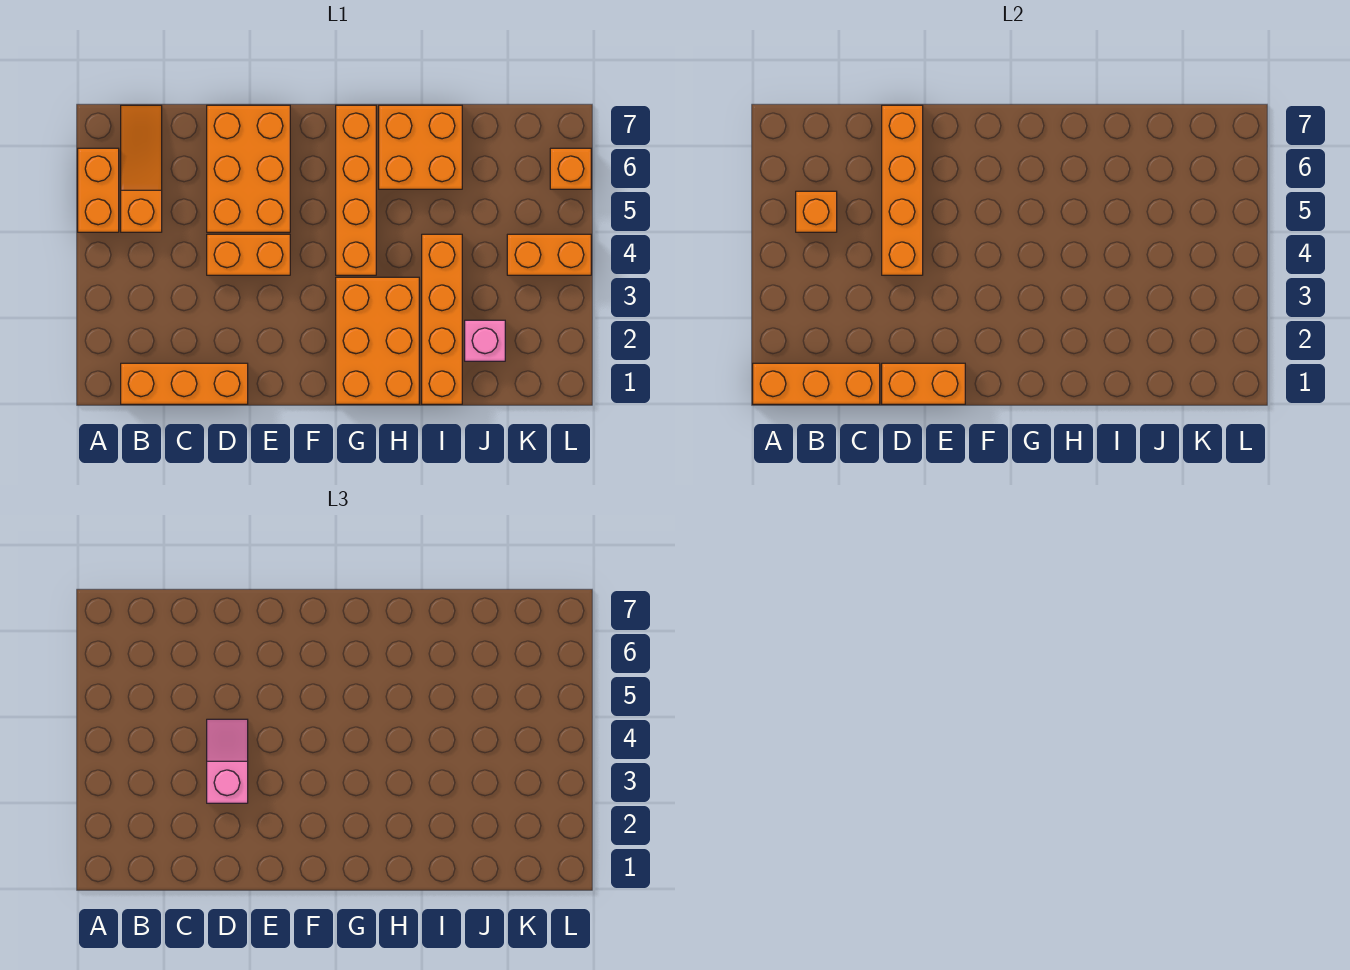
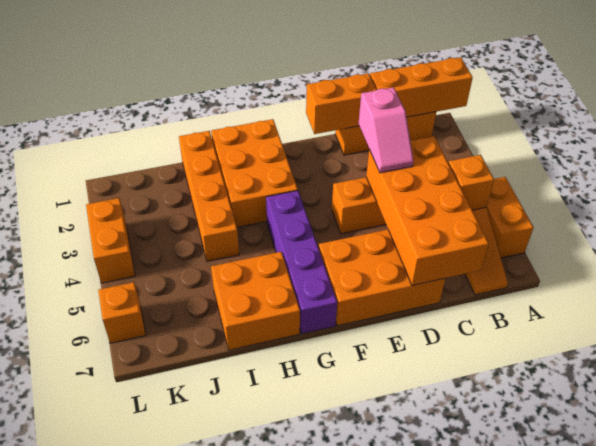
orange 1x4 brick [882,105,923,275] -> orange 2x4 brick [366,136,489,285]
orange 2x3 brick [207,105,290,232] -> orange 2x3 brick turned to [319,230,445,326]
orange 1x4 brick [336,105,376,275] -> purple 1x4 brick [266,191,337,334]
pink 1x1 brick [465,320,505,361] -> none
orange 1x2 brick [507,234,591,275] -> orange 1x2 brick turned to [86,198,135,283]

